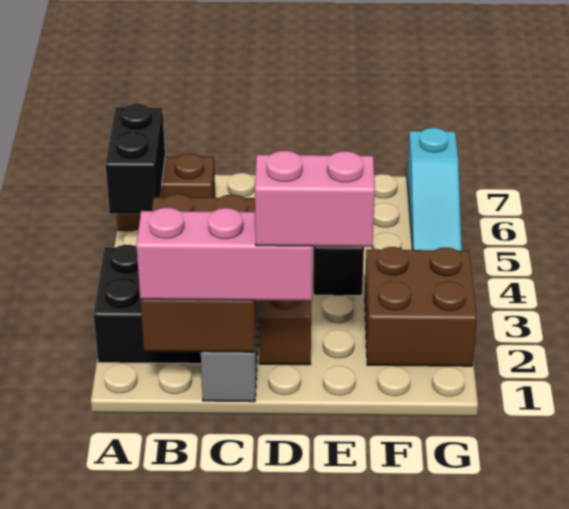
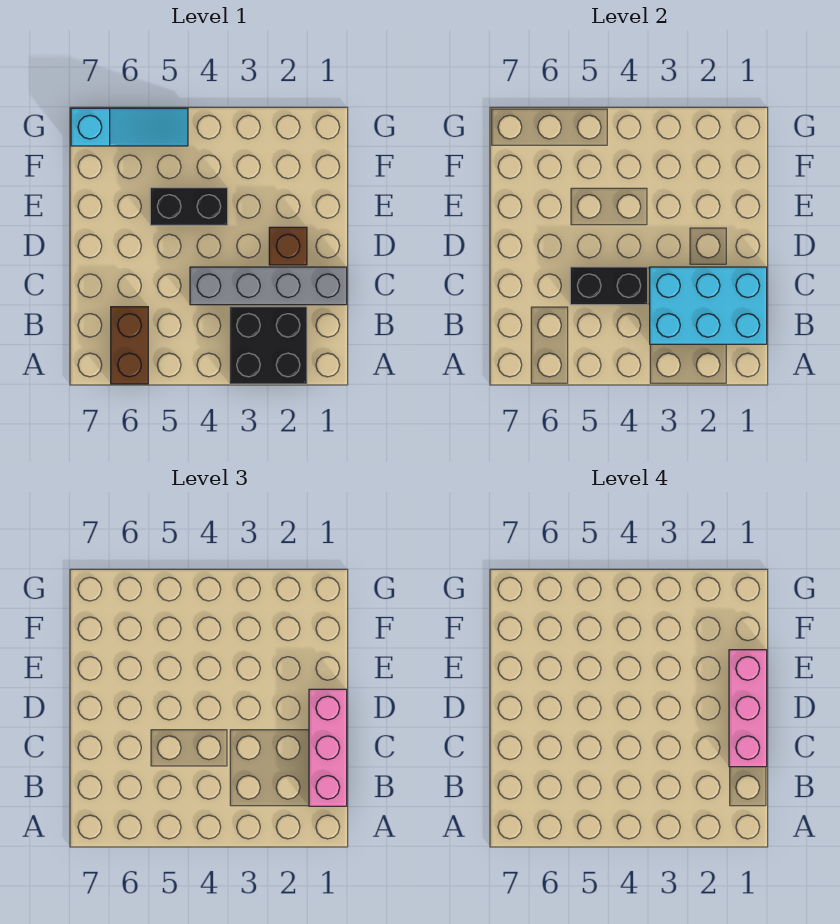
black 1x2 brick [105,104,165,214] -> black 1x2 brick moved to [570,267,648,305]
brown 2x3 brick [140,194,257,352] -> cyan 2x3 brick [650,267,767,344]
pink 1x2 brick [255,151,375,247] -> pink 1x3 brick [729,650,767,767]
brown 2x2 brick [365,247,477,366] -> none

